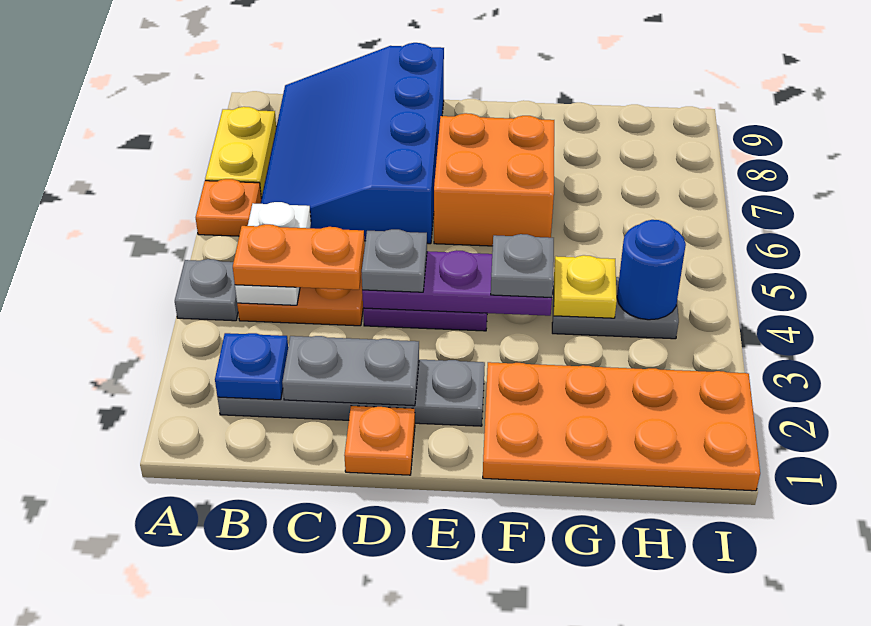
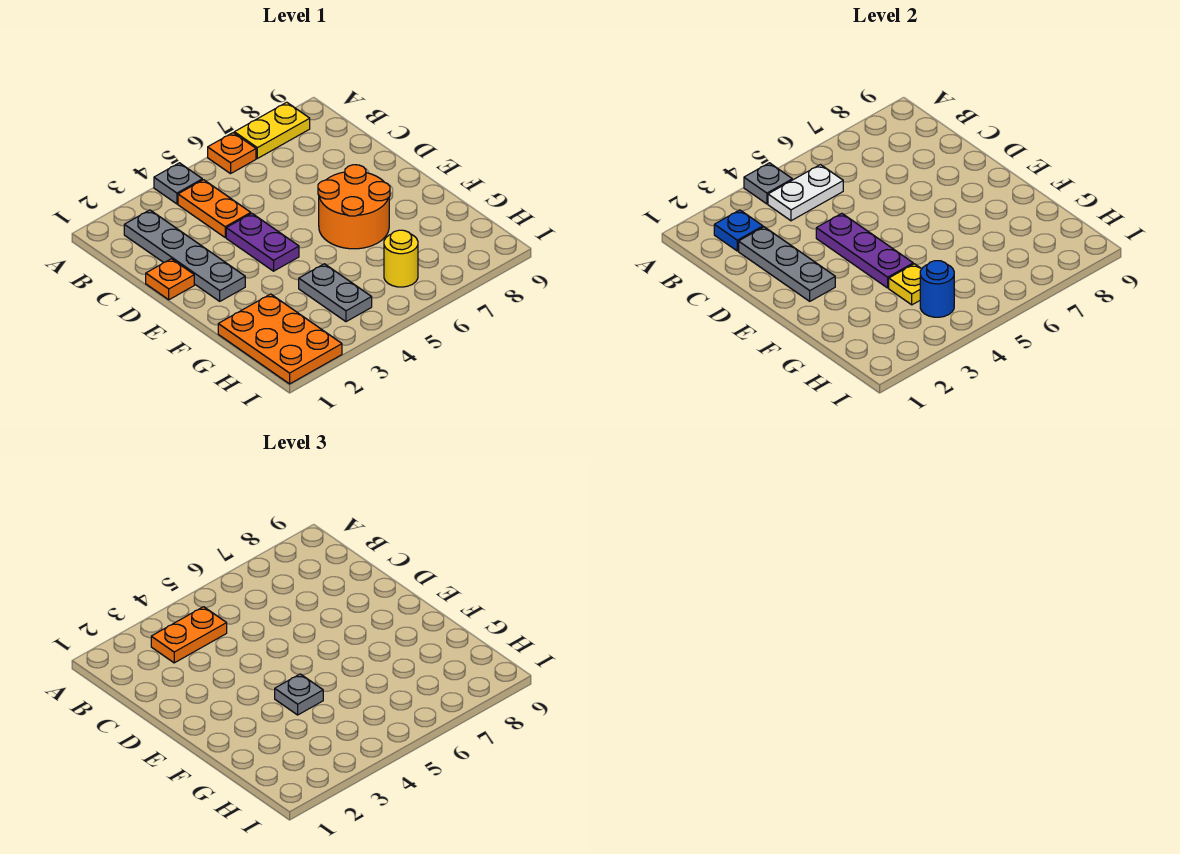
orange 1x2 plate [233,224,365,290] -> orange 1x2 plate turned to [151,607,227,663]
blue 3x4 slope [261,43,444,244] -> none
grey 1x2 plate [282,336,419,406] -> grey 1x3 plate [739,227,835,301]
grey 1x1 plate [362,229,427,292] -> grey 1x1 plate moved to [744,163,792,204]
orange 2x2 brick [434,113,554,246] -> orange 2x2 round brick [318,165,390,249]
orange 2x4 plate [483,362,760,491] -> orange 2x3 plate [218,294,342,384]
none -> yellow 1x1 round brick [384,230,418,287]

